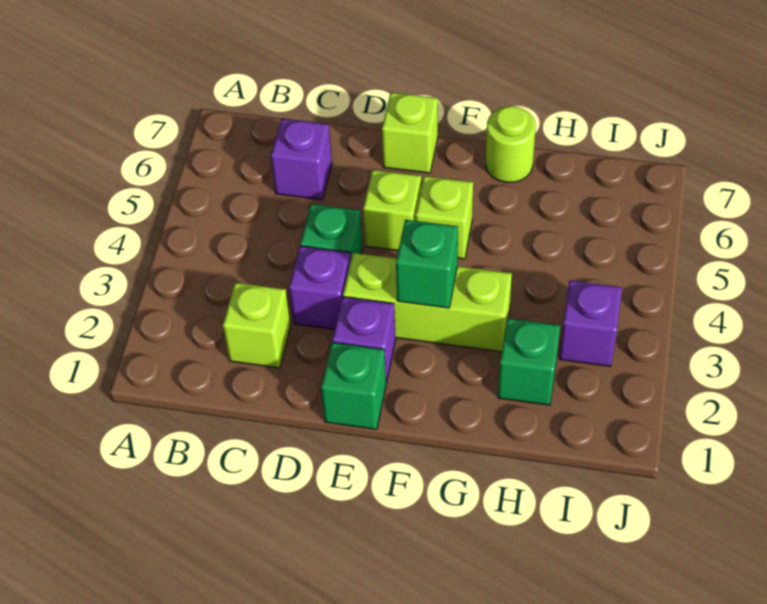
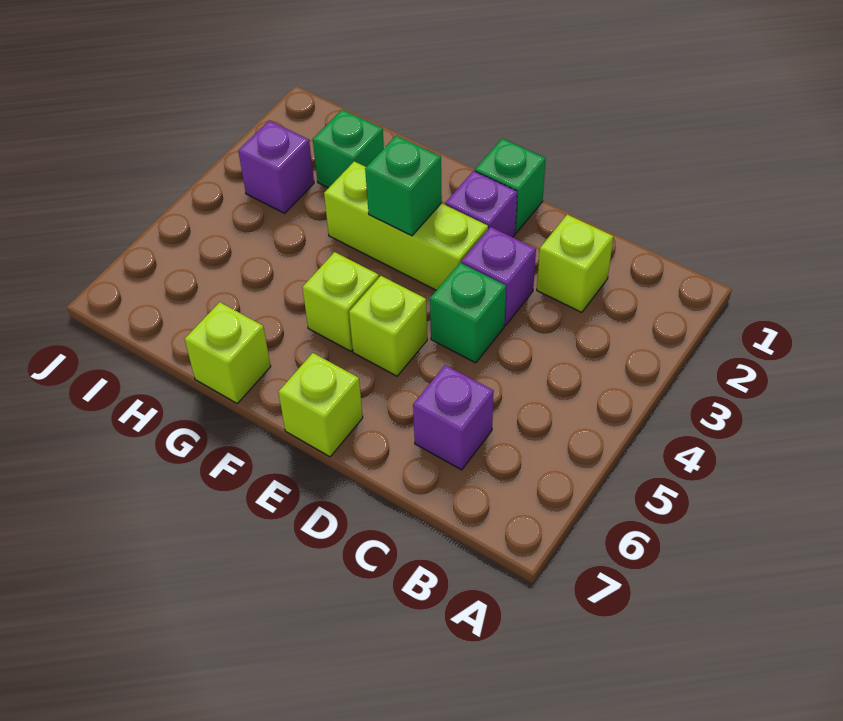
lime 1x1 round brick [486,106,536,182] -> lime 1x1 brick [185,302,271,403]

